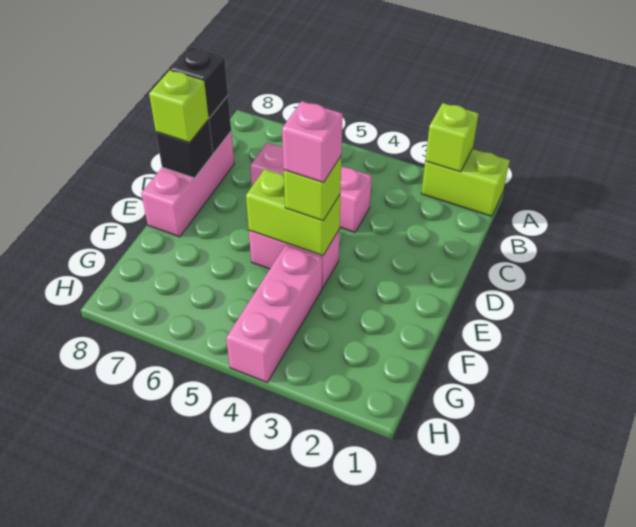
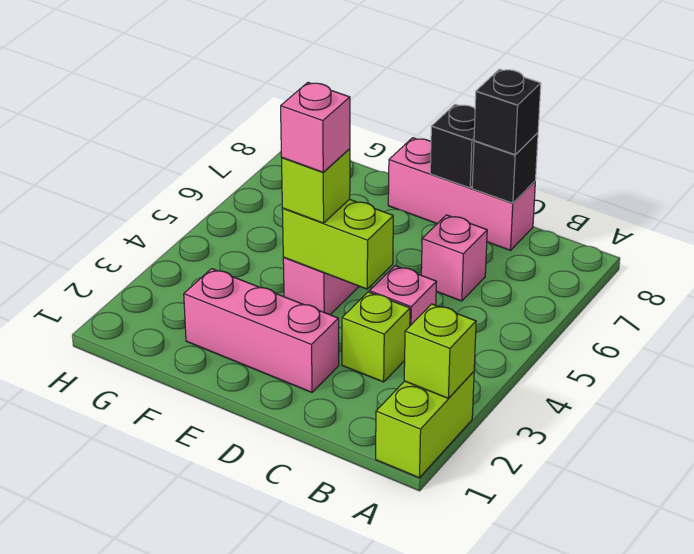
lime 1x1 brick [149,70,209,142] -> lime 1x1 brick moved to [342,292,410,382]
lime 1x2 brick [246,169,340,256] -> lime 1x2 brick turned to [282,199,393,289]
pink 1x3 brick [226,245,322,383] -> pink 1x3 brick moved to [184,269,339,392]

